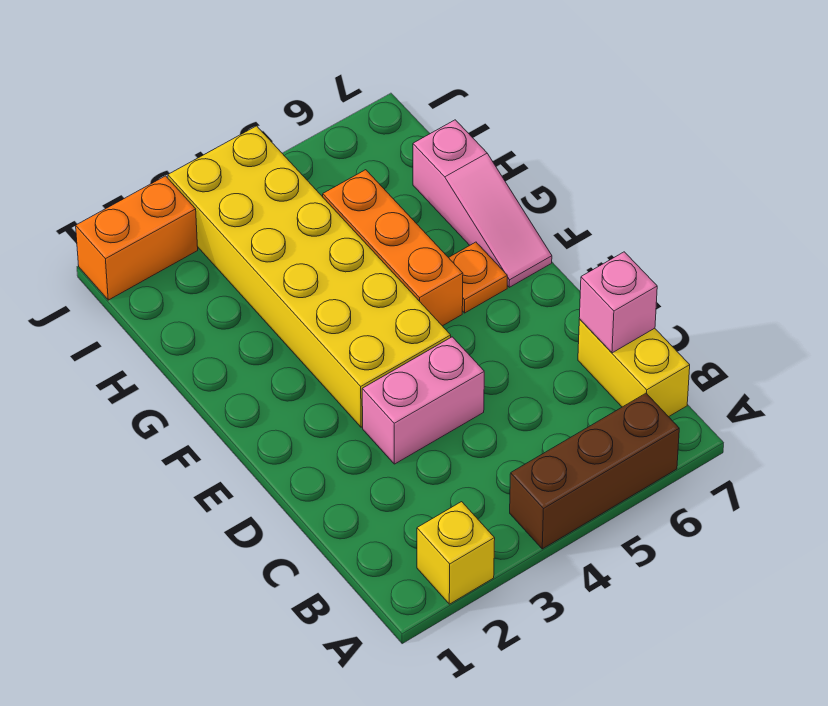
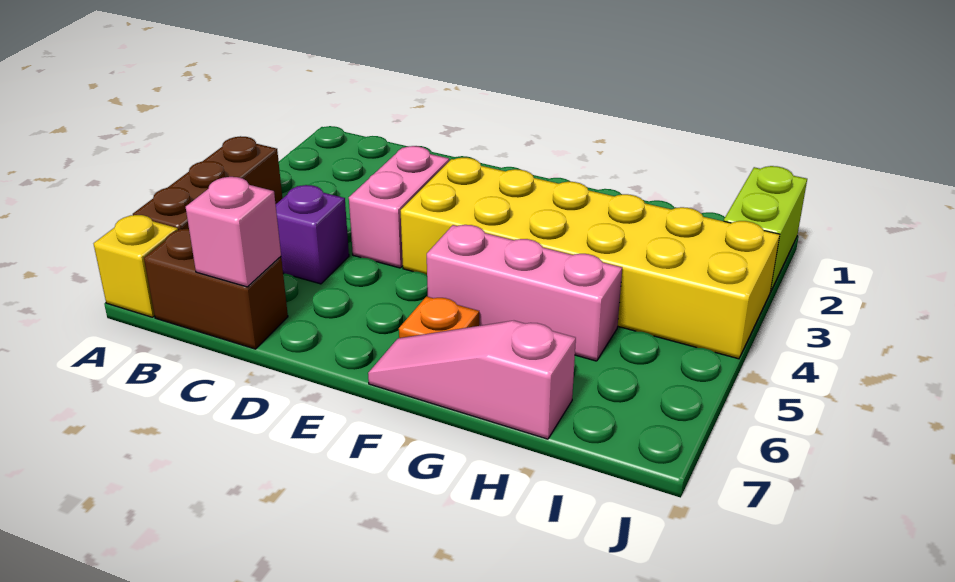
yellow 1x1 brick [417,502,495,604] -> yellow 1x1 brick moved to [94,215,178,317]
yellow 1x2 brick [578,319,690,417] -> brown 1x2 brick [144,229,288,349]
none -> purple 1x1 brick [276,185,349,284]
orange 1x3 brick [323,170,463,326] -> pink 1x3 brick [427,225,622,361]
orange 1x2 brick [76,176,198,300] -> lime 1x2 brick [724,166,807,292]

